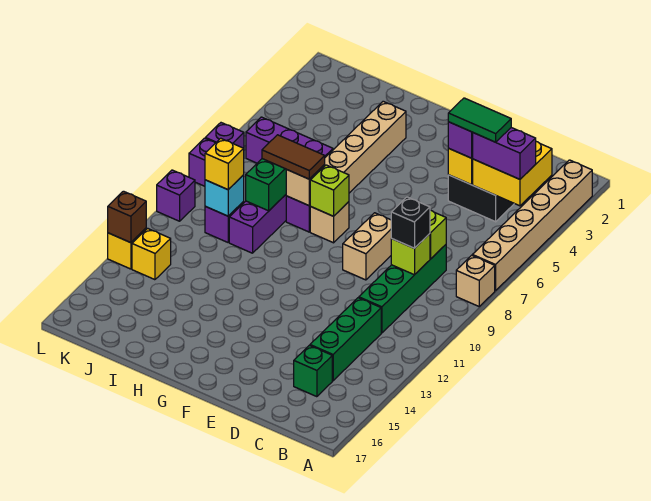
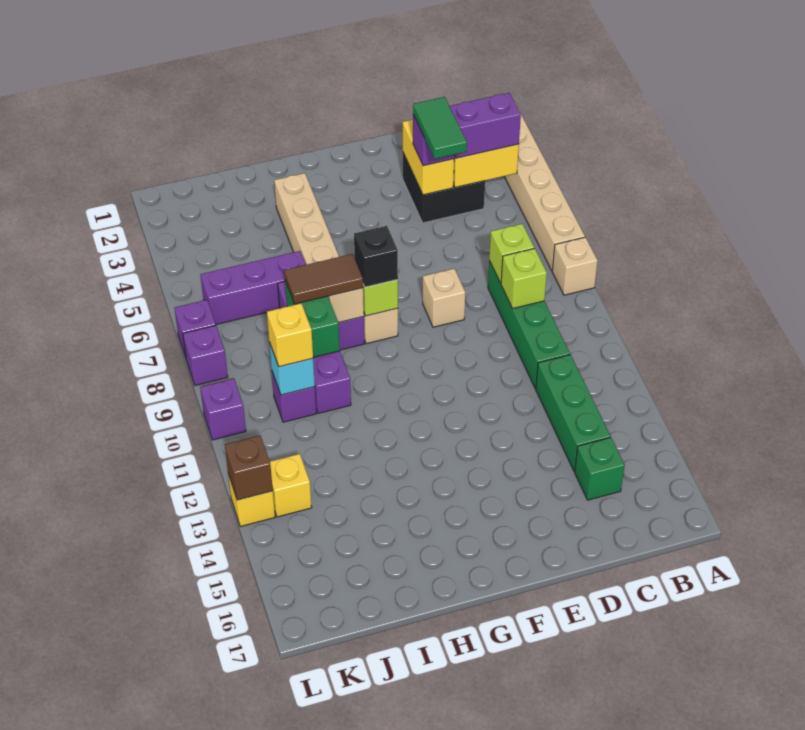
green 1x2 tile [448,98,511,142] -> green 1x2 tile turned to [413,97,467,159]
black 1x1 brick [391,197,430,248] -> black 1x1 brick moved to [354,226,398,287]
tan 1x2 brick [343,213,392,280] -> tan 1x1 brick [423,269,465,327]

